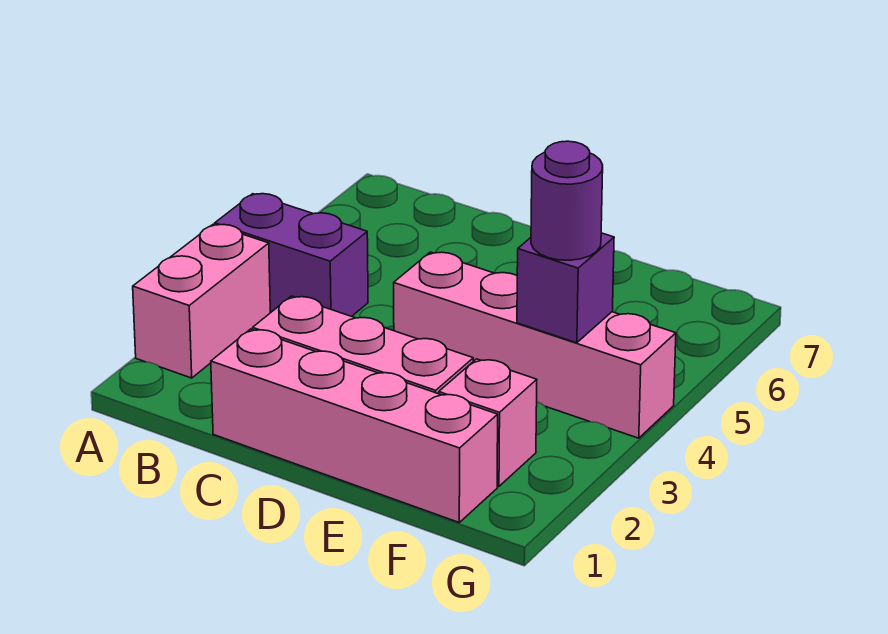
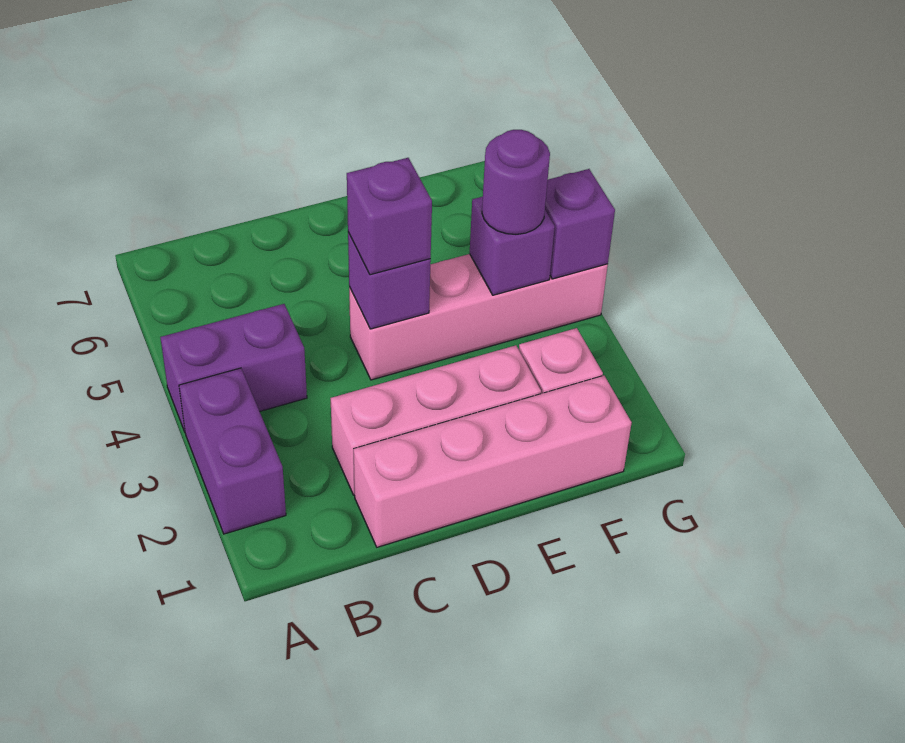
pink 1x2 brick [133,225,270,378] -> purple 1x2 brick [179,368,286,534]
none -> purple 1x1 brick [348,232,431,329]
none -> purple 1x1 brick [347,158,432,275]
none -> purple 1x1 brick [545,169,615,279]

